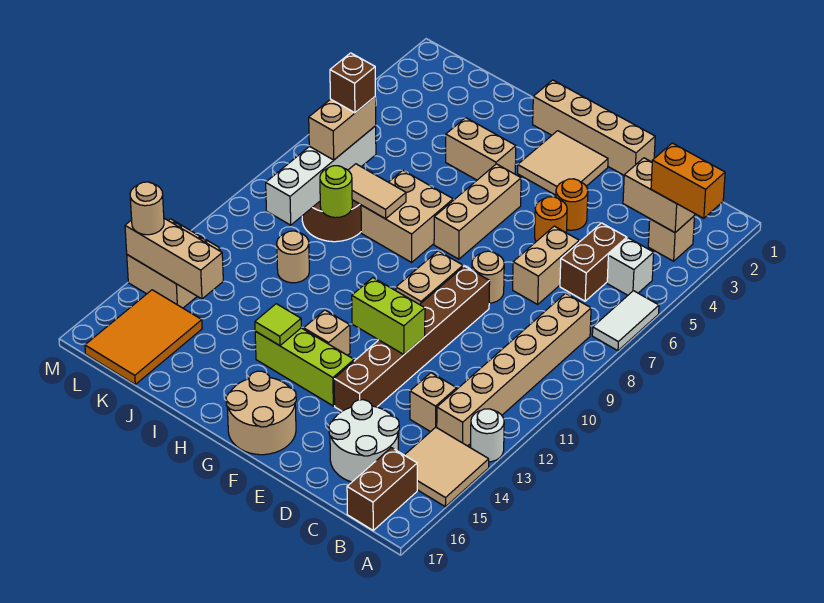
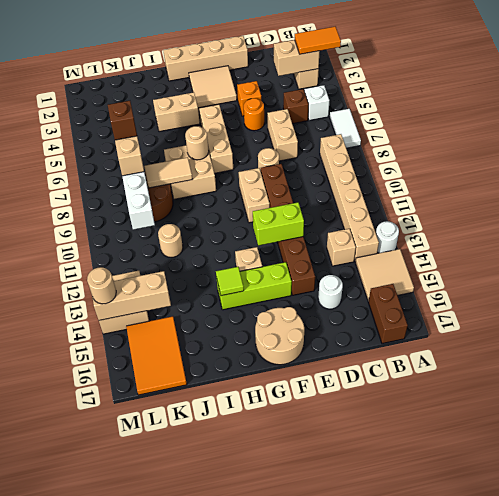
orange 1x2 brick [651,143,725,218] -> orange 1x2 tile [295,27,341,54]
brown 1x2 brick [560,223,627,301] -> brown 1x1 brick [283,89,308,124]
white 2x2 round brick [329,400,399,482] -> white 1x1 round brick [318,275,343,309]
orange 1x1 round brick [556,179,588,230] -> orange 1x1 brick [237,81,261,116]
none -> tan 1x1 round brick [185,126,209,160]
lime 1x1 round brick [320,166,352,218] -> none

